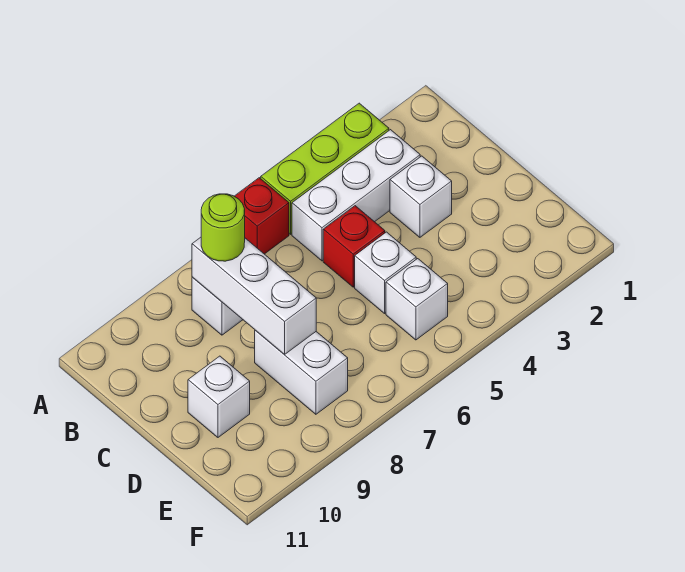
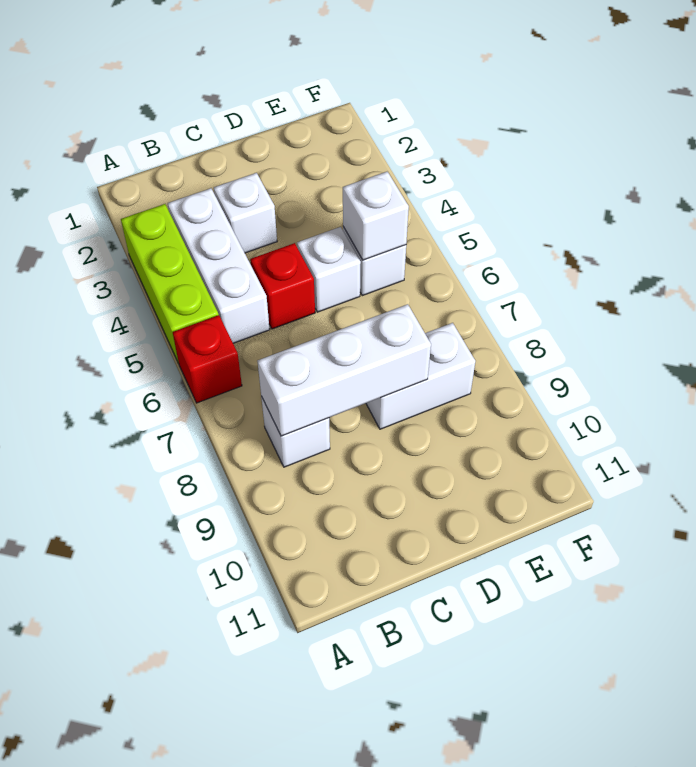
lime 1x1 round brick [201,194,245,261] -> none
white 1x1 brick [188,356,250,437] -> white 1x1 brick moved to [343,172,409,260]

